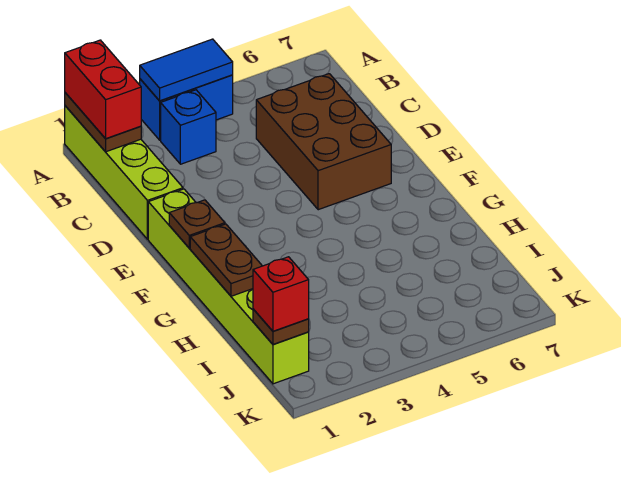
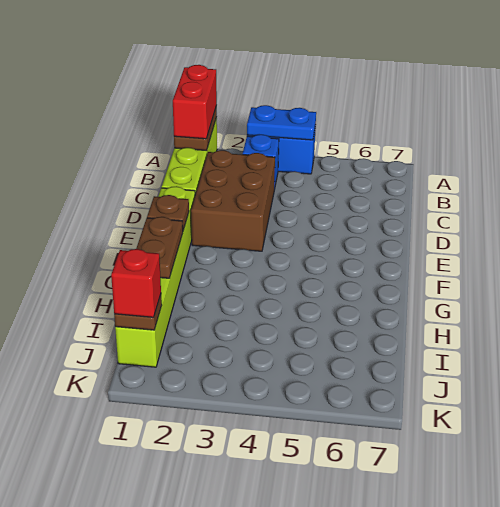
blue 1x2 tile [140,39,233,101] -> blue 1x2 plate [247,105,316,140]
brown 2x3 brick [256,74,391,210] -> brown 2x3 brick moved to [191,150,275,251]

